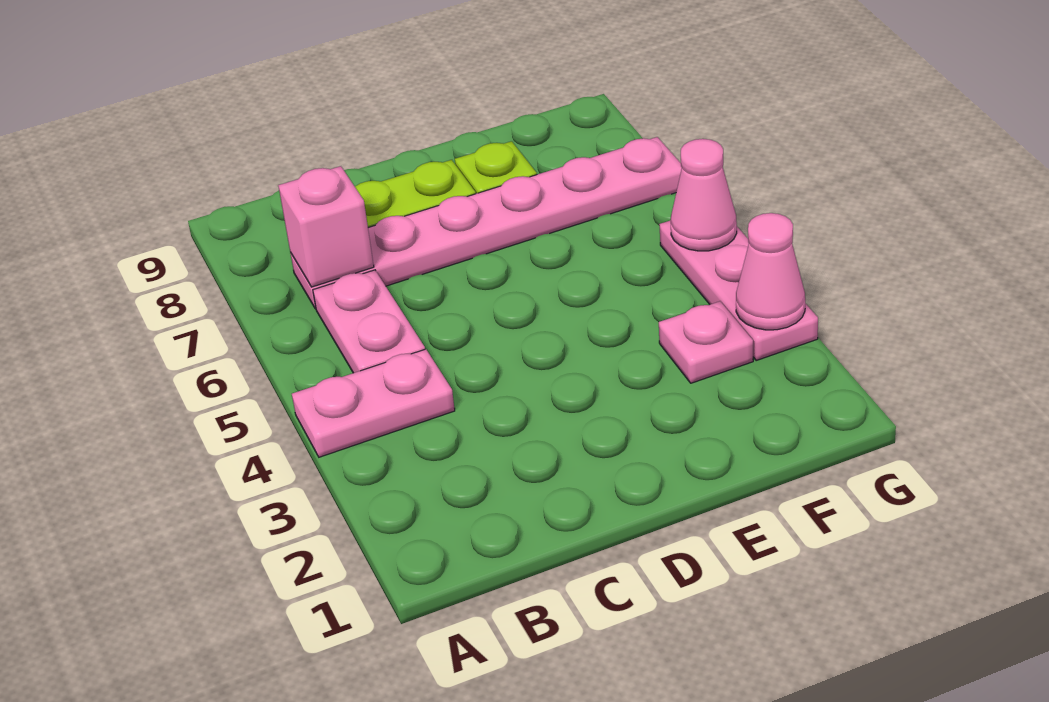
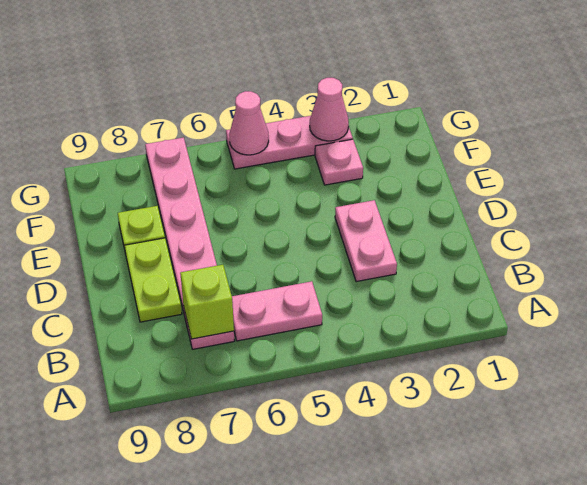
pink 1x2 plate [292,349,455,457] -> pink 1x2 plate moved to [335,200,397,282]
pink 1x1 brick [278,166,374,287] -> lime 1x1 brick [180,265,234,339]

